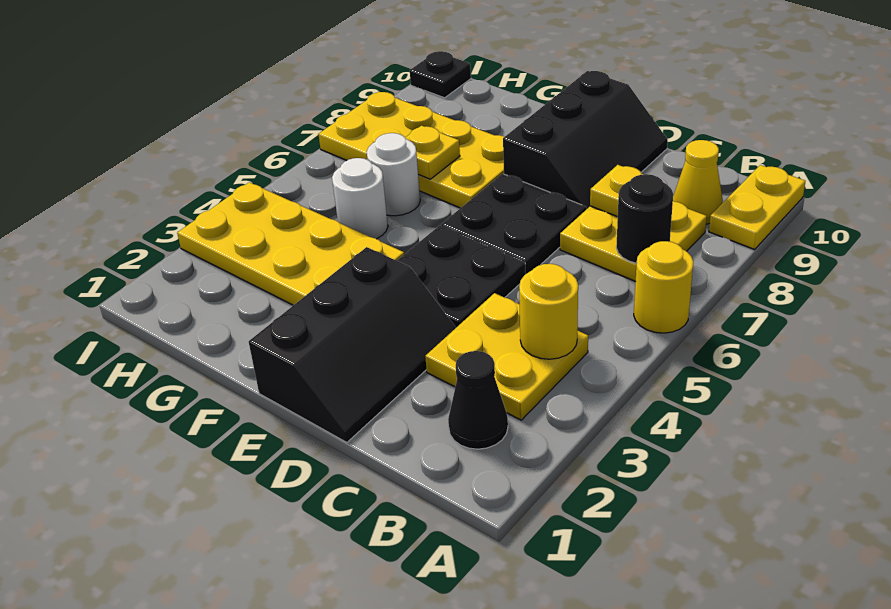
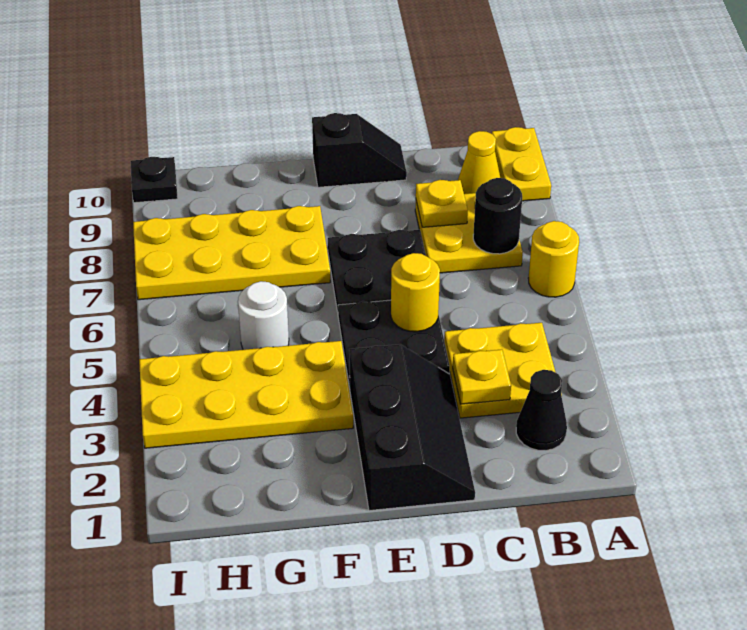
yellow 1x1 round brick [519,264,578,359] -> yellow 1x1 round brick moved to [391,253,440,332]
black 2x3 slope [503,71,668,209] -> black 1x2 slope [312,113,407,187]
white 1x1 round brick [367,133,420,216] -> none
yellow 1x1 plate [405,126,460,179] -> yellow 1x1 plate moved to [453,349,511,404]

